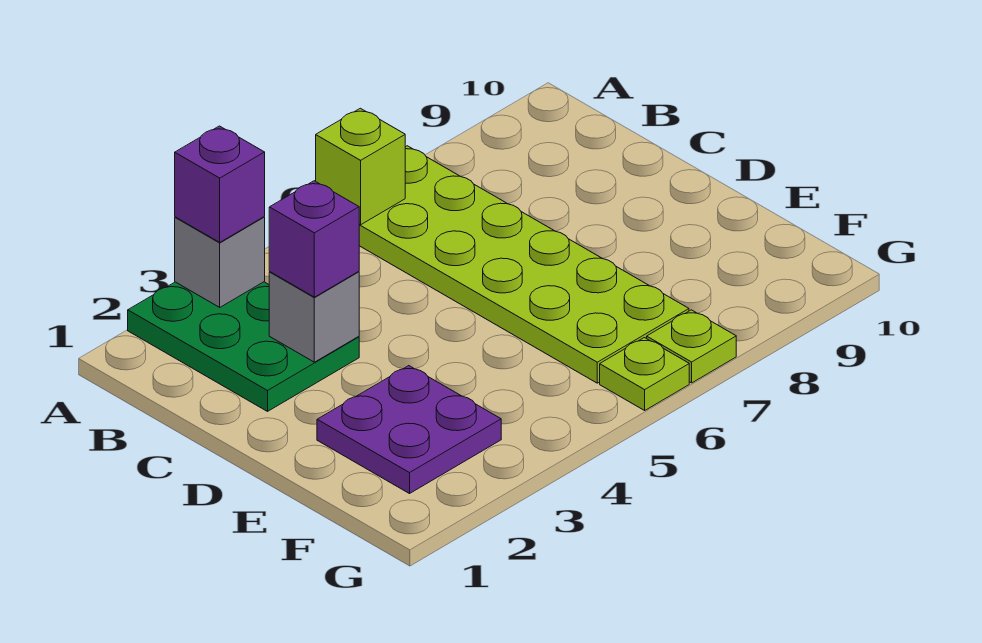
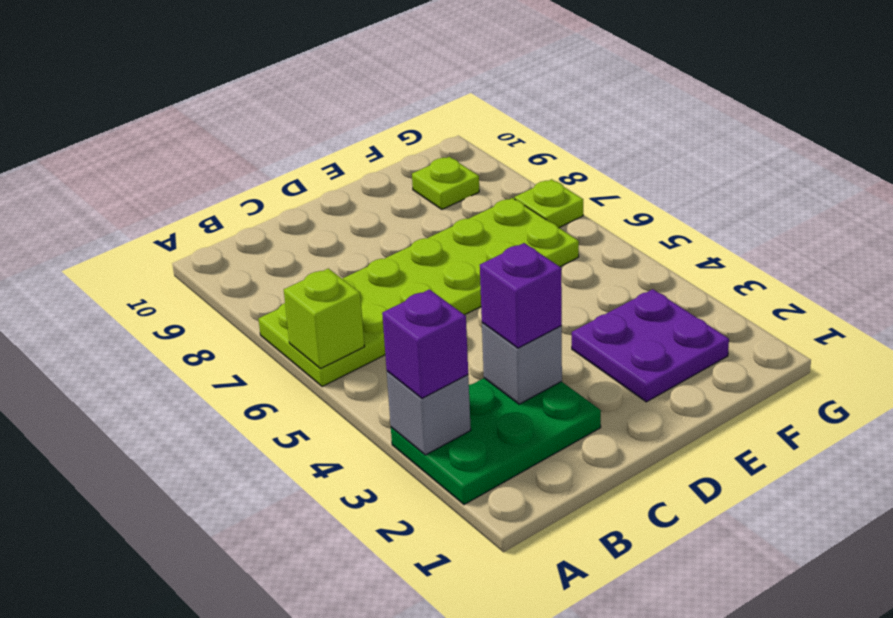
lime 1x1 plate [600,338,689,410] -> lime 1x1 plate moved to [412,157,479,209]

